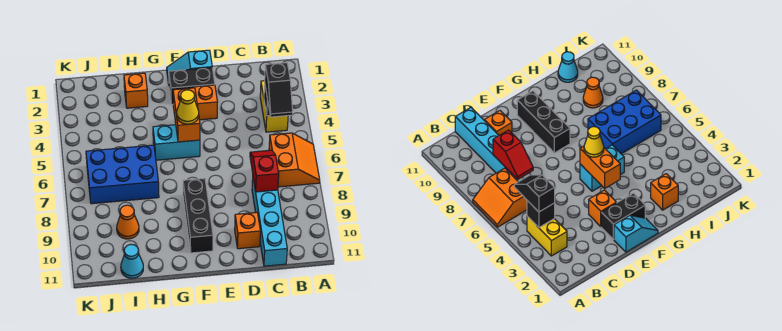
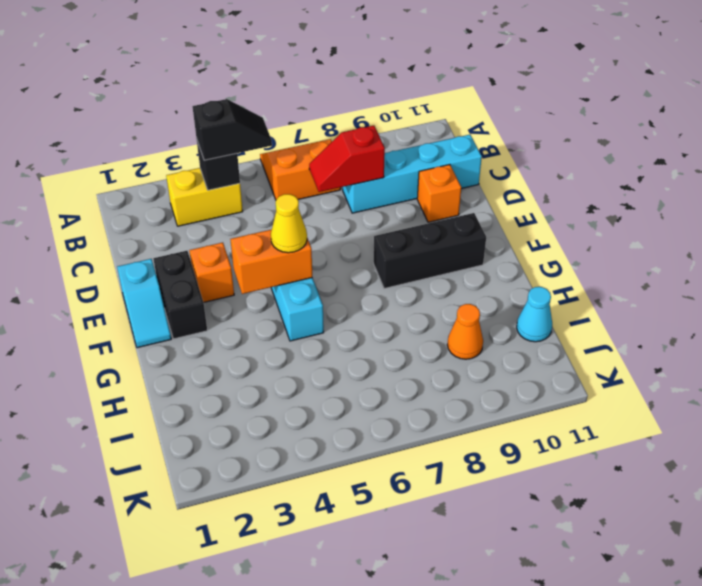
orange 1x1 brick [124,73,148,108] -> none
blue 2x3 brick [86,145,159,204] -> none

